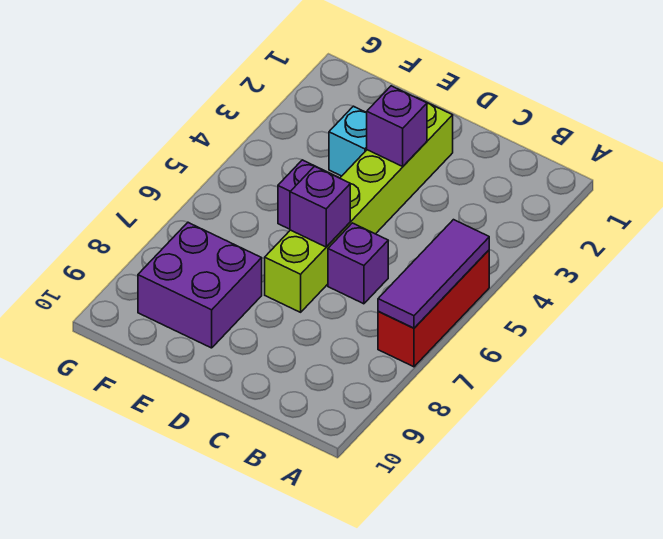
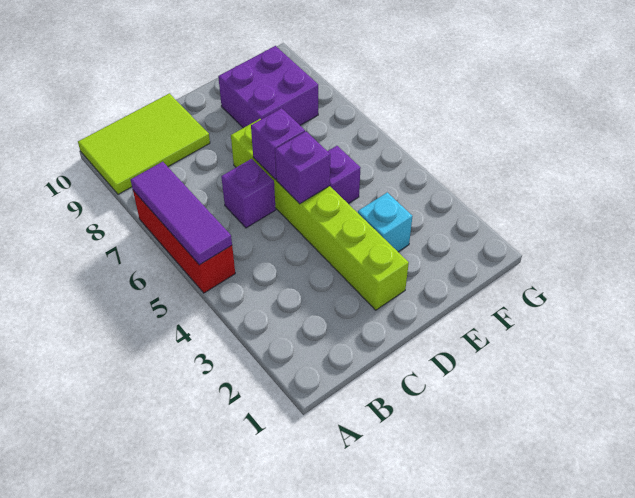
none -> lime 2x3 tile [78,93,210,194]
purple 1x1 brick [367,86,427,166] -> purple 1x1 brick moved to [275,132,330,204]

